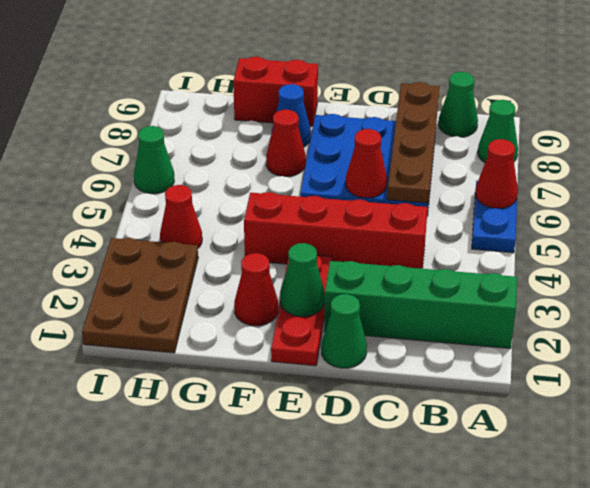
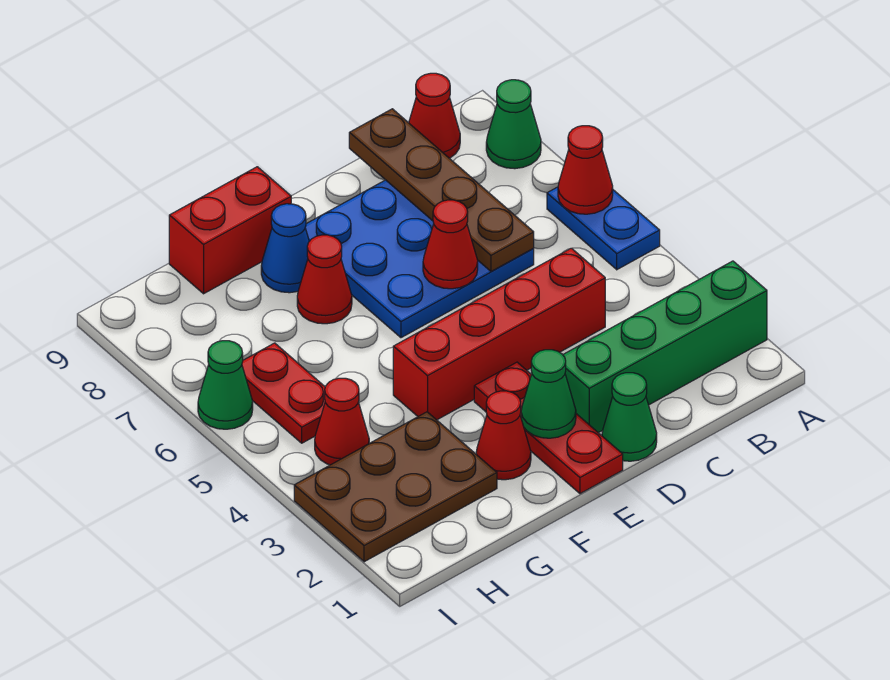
green 1x1 cone [439,72,478,137] -> red 1x1 cone [409,73,460,158]
brown 2x3 plate [82,238,198,353] -> brown 2x3 plate turned to [294,412,497,562]
none -> red 1x2 plate [242,343,325,443]

